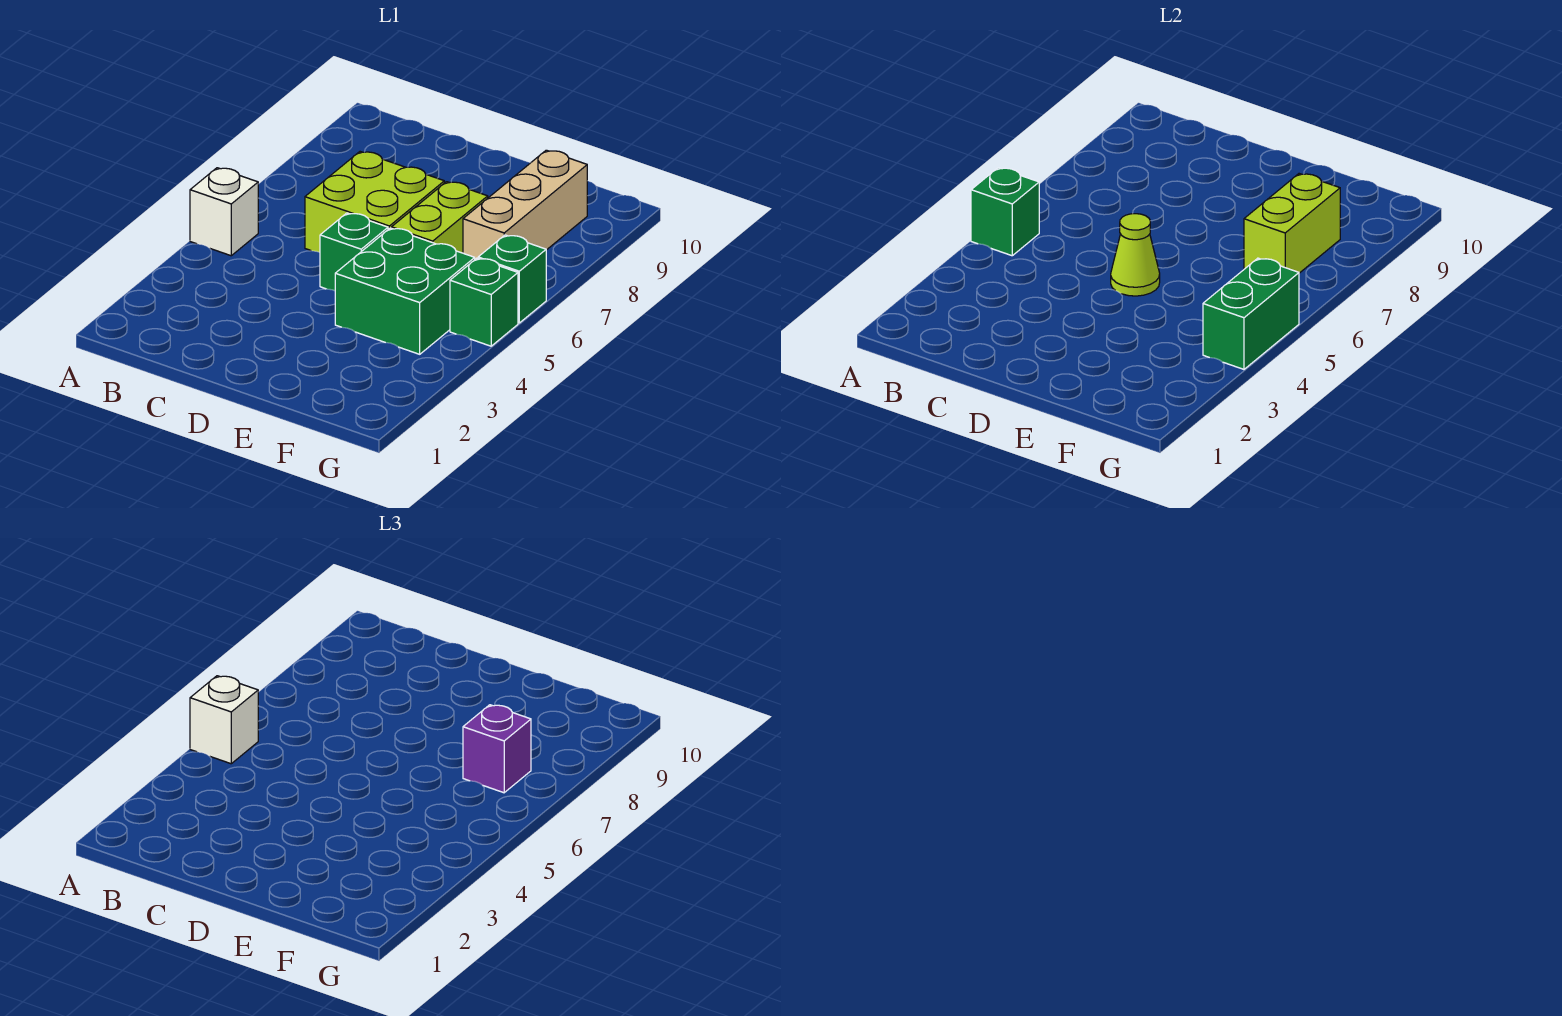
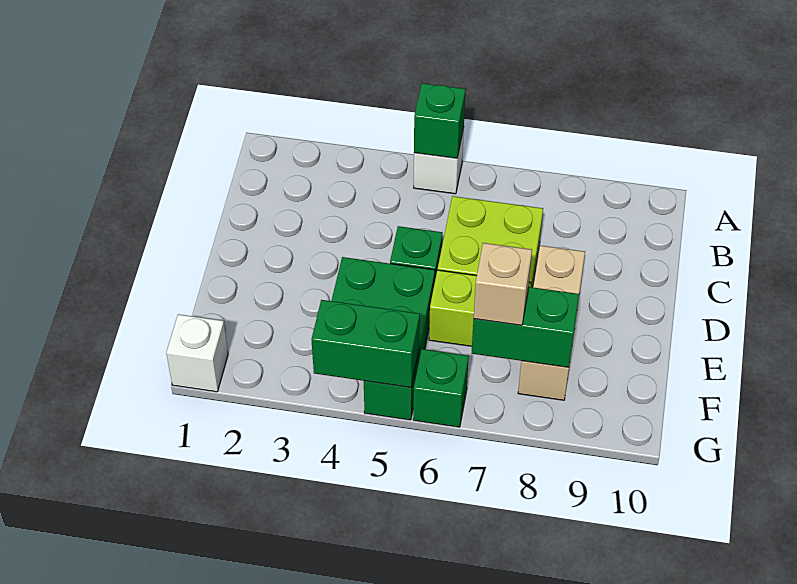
white 1x1 brick [190,676,258,764] -> white 1x1 brick moved to [166,314,228,392]
lime 1x1 cone [1111,214,1160,296] -> none
tan 1x3 brick [463,150,587,259] -> tan 1x3 brick turned to [518,245,585,400]
lime 1x2 brick [1244,174,1340,273] -> green 1x2 brick [472,287,579,367]
purple 1x1 brick [463,705,531,793] -> tan 1x1 brick [474,243,532,325]

